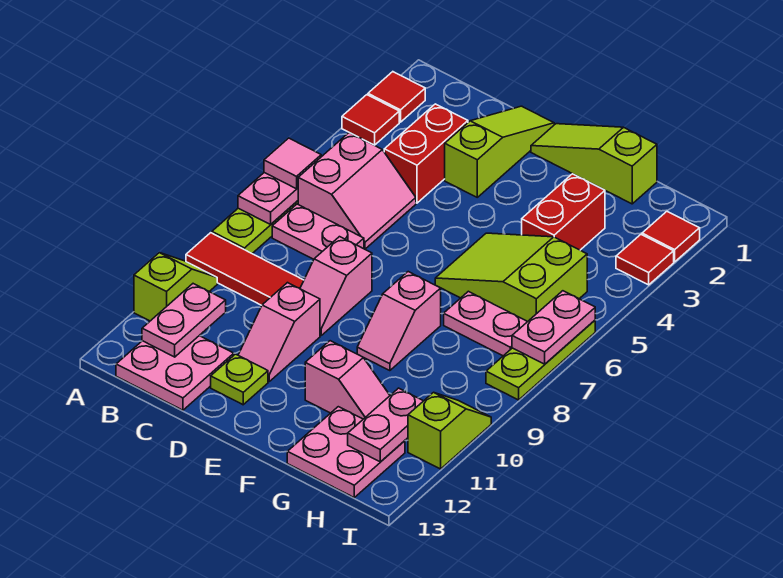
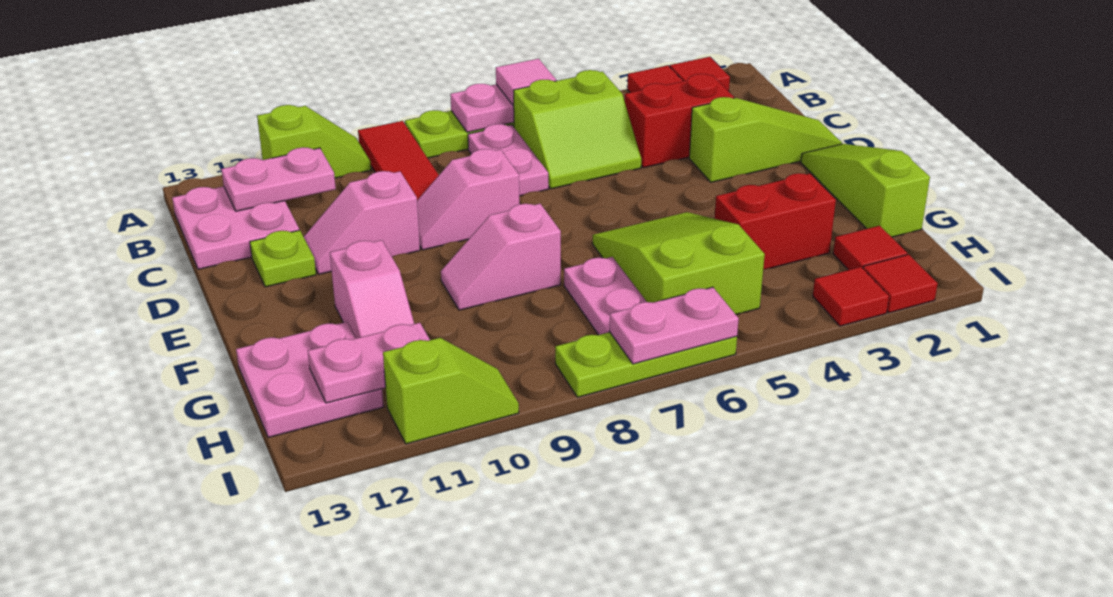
pink 2x2 slope [298,133,416,249] -> lime 2x2 slope [513,70,641,189]
none -> red 1x1 tile [833,226,907,270]

